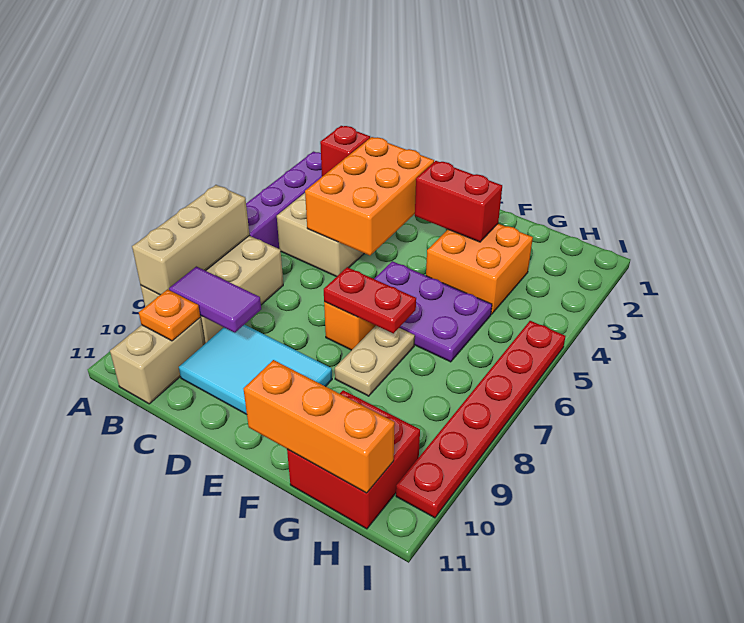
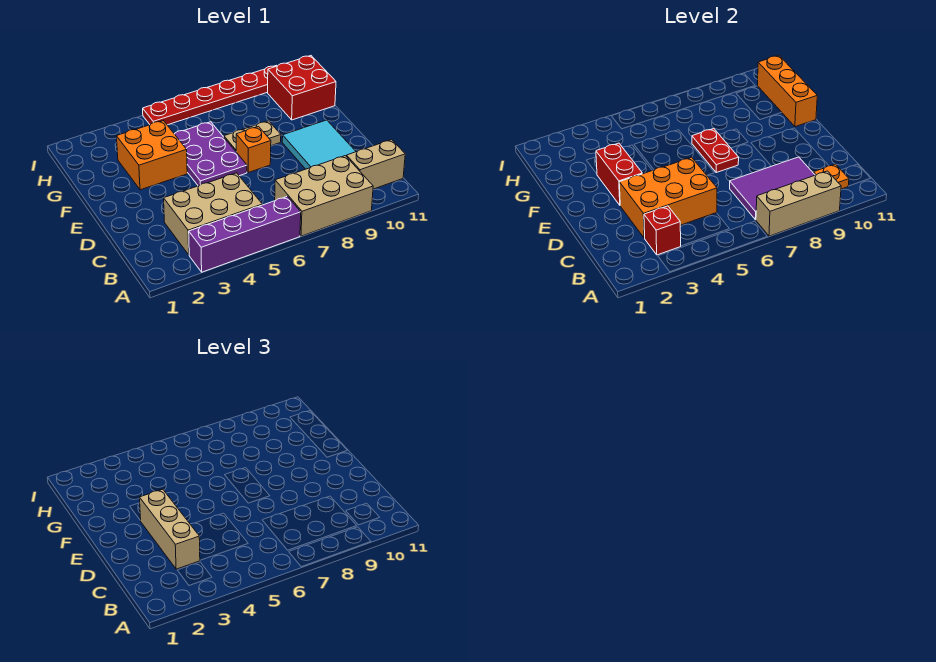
purple 1x2 tile [169,266,261,333] -> purple 2x3 tile [730,157,815,220]
none -> tan 1x3 brick [140,489,200,569]

